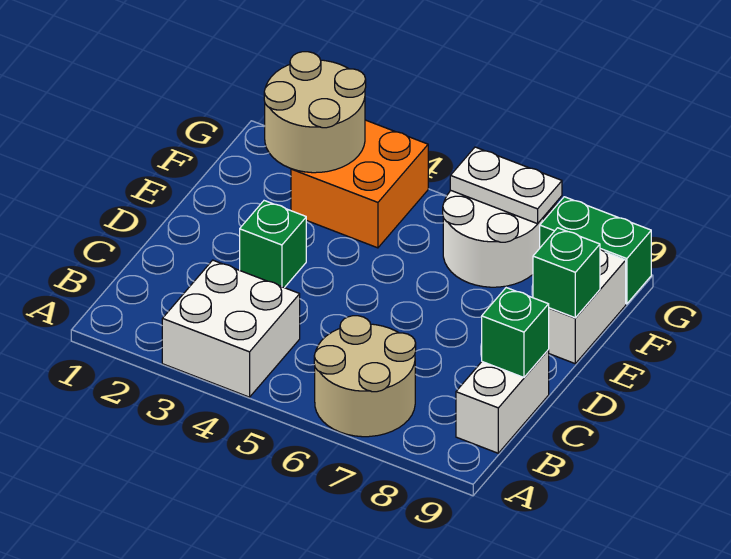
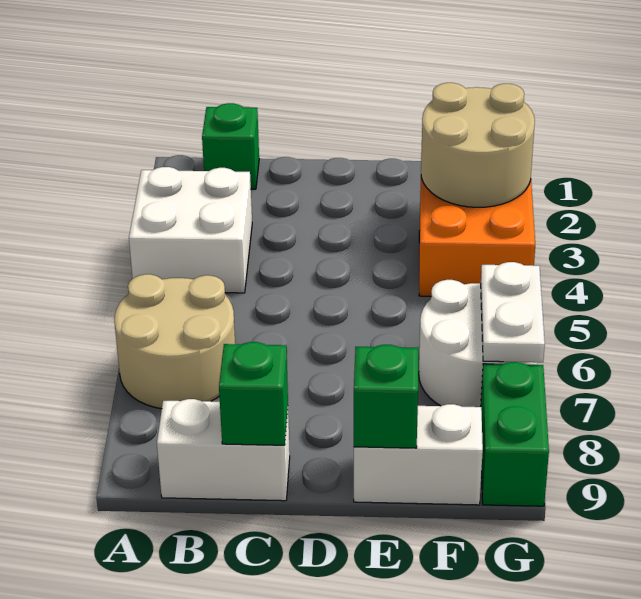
green 1x1 brick [240,201,306,288] -> green 1x1 brick moved to [202,103,259,189]

